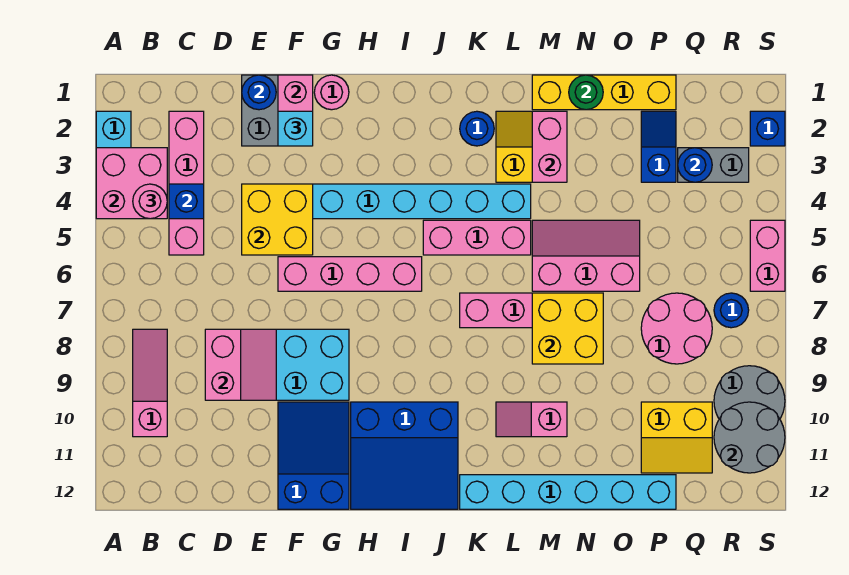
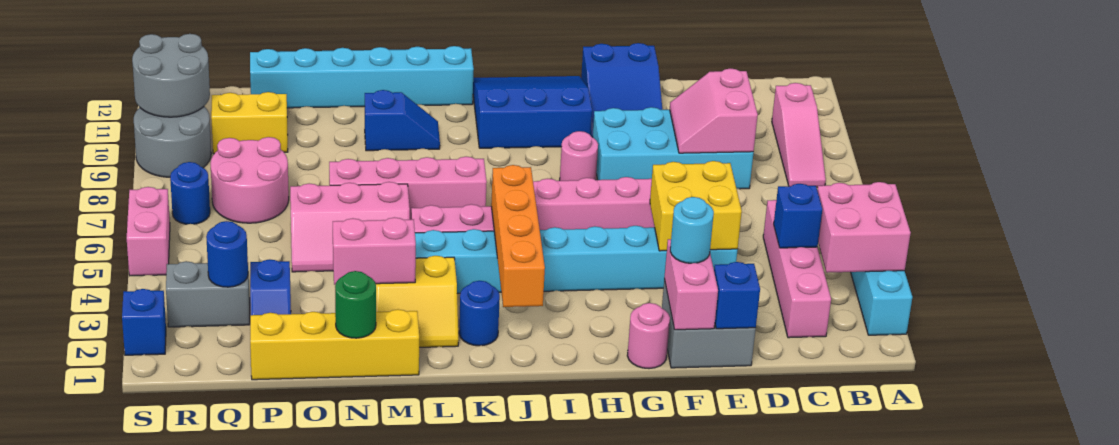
pink 1x1 round brick [133,184,167,219] -> pink 1x1 round brick moved to [560,131,598,181]
blue 1x1 round brick [242,75,276,110] -> blue 1x1 brick [714,262,760,329]
cyan 1x1 brick [278,111,313,146] -> cyan 1x1 round brick [670,197,714,263]
none -> orange 1x4 brick [491,165,545,307]
pink 1x2 slope [496,402,567,437] -> blue 1x2 slope [365,90,440,151]
pink 1x2 brick [532,111,567,182] -> pink 1x2 brick turned to [333,217,416,285]
yellow 2x2 brick [532,293,603,364] -> none

